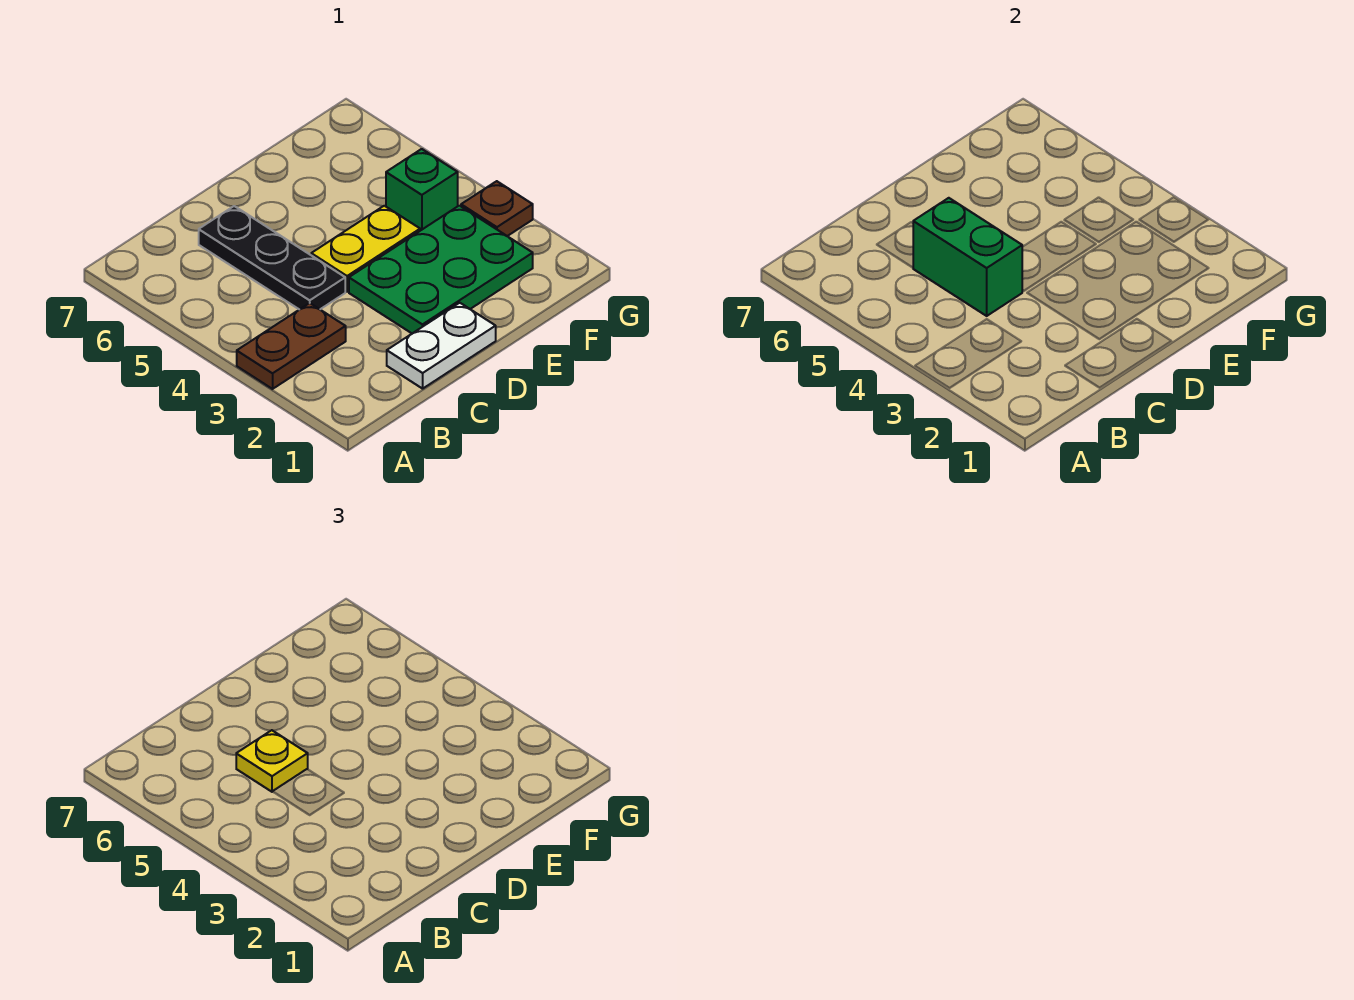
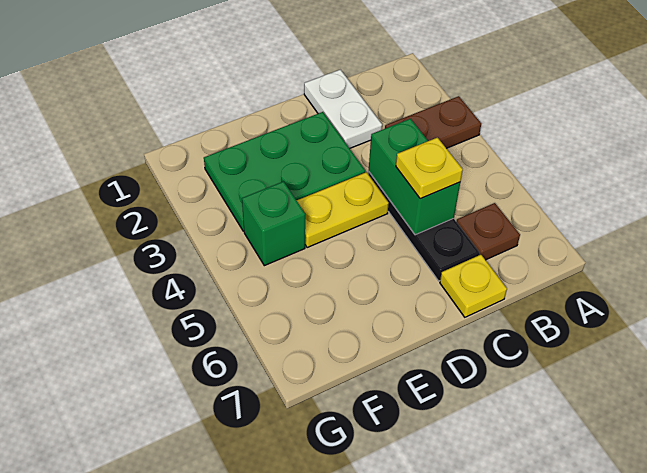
white 1x2 plate [387,303,496,389] -> white 1x2 plate turned to [304,70,382,148]
none -> yellow 1x1 plate [440,255,507,317]
brown 1x1 plate [461,181,533,236] -> brown 1x1 plate moved to [457,203,520,260]

